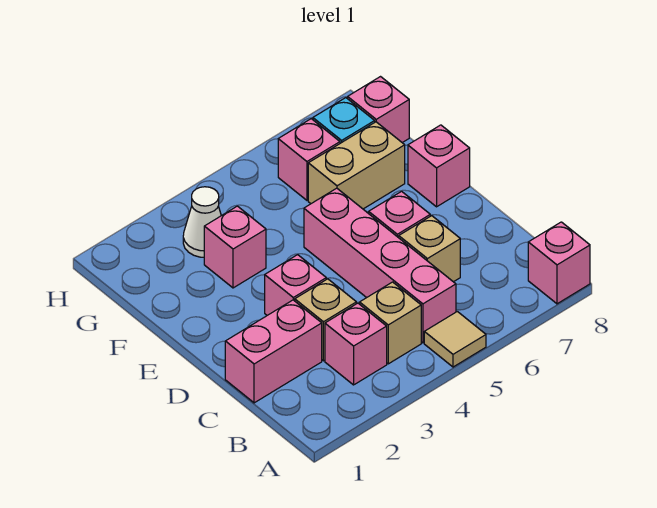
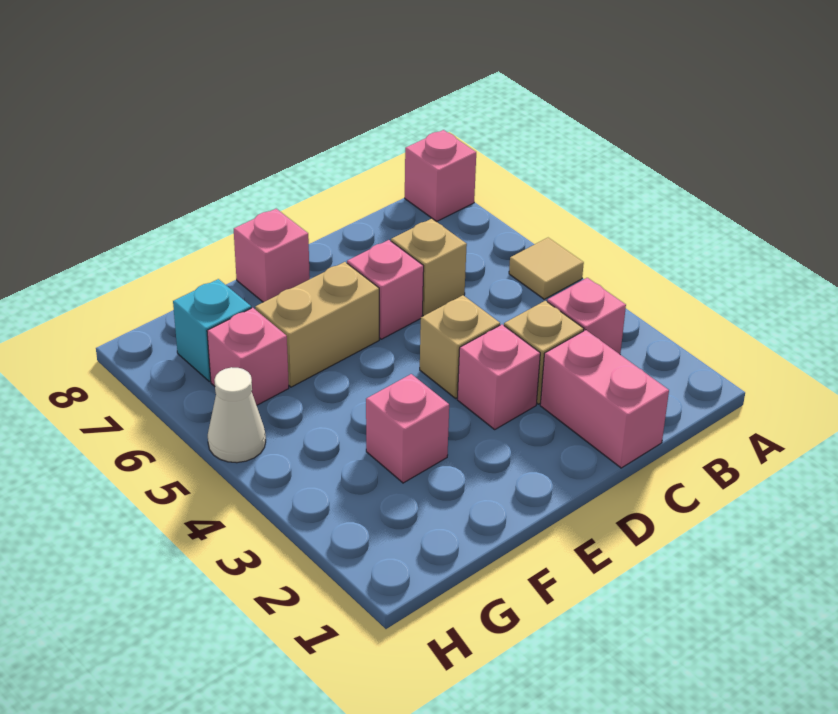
tan 1x1 brick [360,282,421,364] -> tan 1x1 brick moved to [420,295,500,398]
pink 1x4 brick [304,188,456,343] -> none
tan 1x2 brick [308,122,405,209] -> tan 1x2 brick turned to [255,262,379,387]
white 1x1 cone [183,187,221,257] -> white 1x1 cone moved to [208,367,266,463]
pink 1x1 brick [348,77,409,143] -> none

